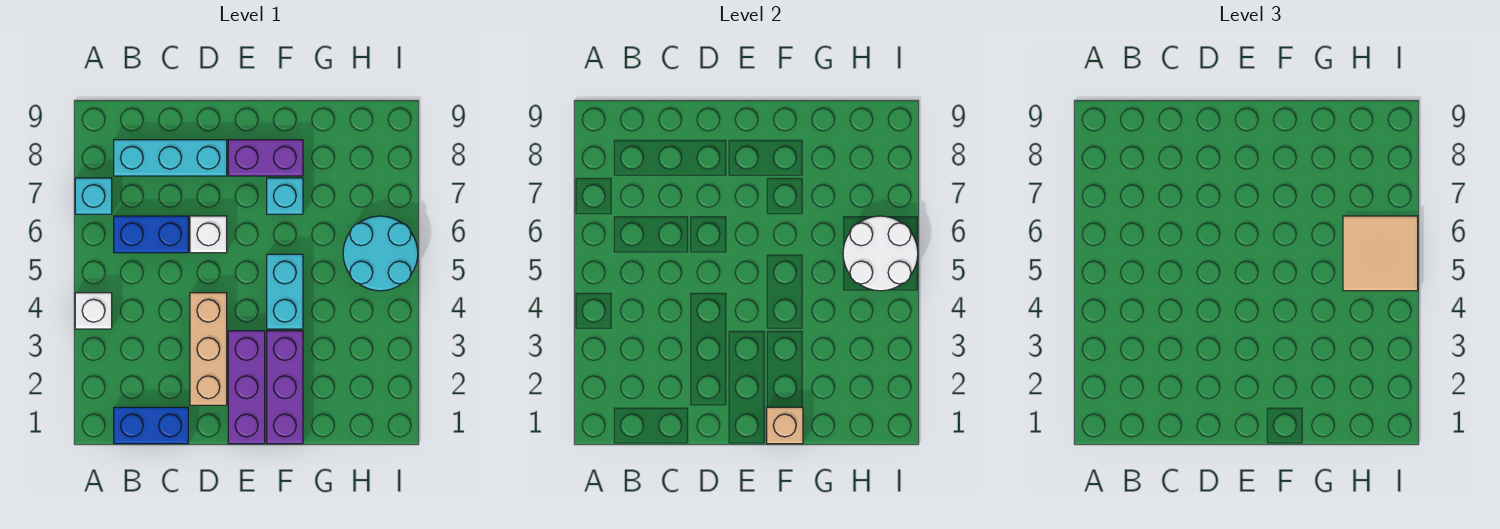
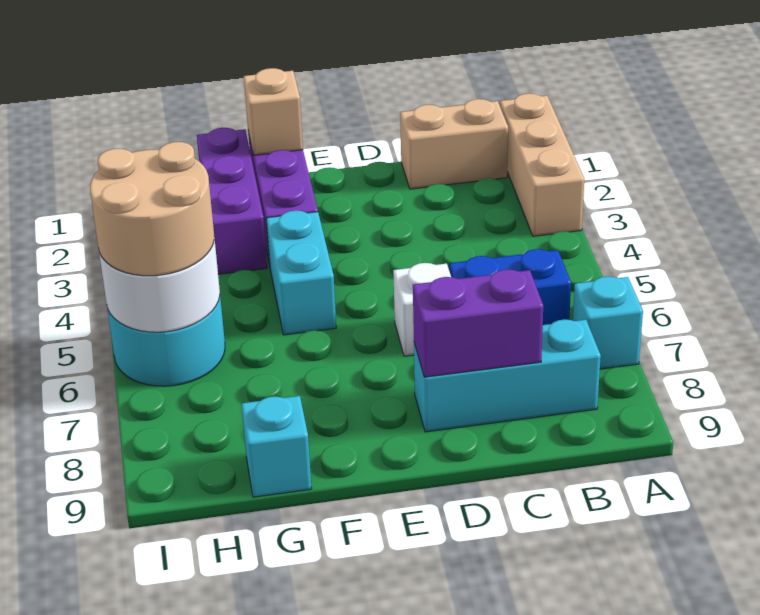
white 1x1 brick [75,293,112,329] -> none
blue 1x2 brick [114,407,188,444] -> tan 1x2 brick [400,99,508,189]
tan 1x3 brick [190,293,227,405] -> tan 1x3 brick moved to [500,93,584,236]
purple 1x3 brick [228,331,265,444] -> purple 1x3 brick moved to [197,128,267,274]
purple 1x2 brick [228,140,303,176] -> purple 1x2 brick moved to [413,269,543,377]
cyan 1x1 brick [267,178,303,214] -> cyan 1x1 brick moved to [242,396,312,497]
tan 2x2 tile [1343,216,1418,291] -> tan 2x2 round brick [90,142,214,276]

